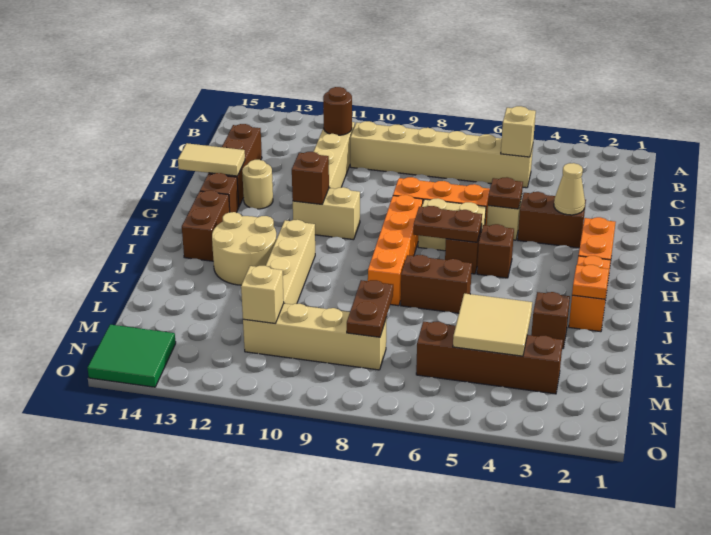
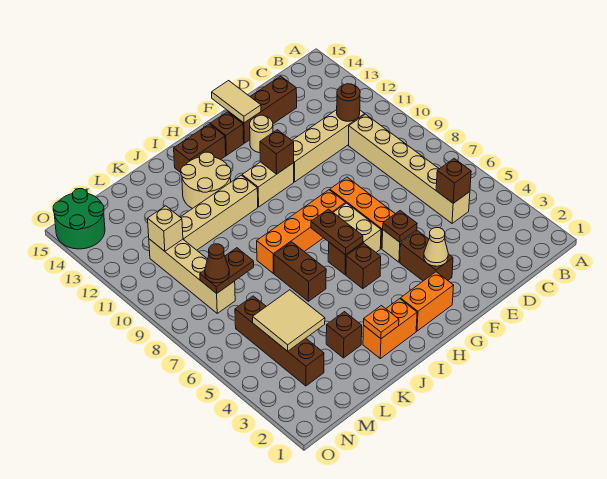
tan 1x1 brick [501,106,536,157] -> brown 1x1 brick [436,159,471,203]
tan 1x2 brick [293,187,360,240] -> tan 1x2 brick turned to [242,162,294,207]
none -> brown 1x1 cone [205,244,229,283]
green 2x2 tile [88,325,176,387] -> green 2x2 round brick [53,189,105,249]

